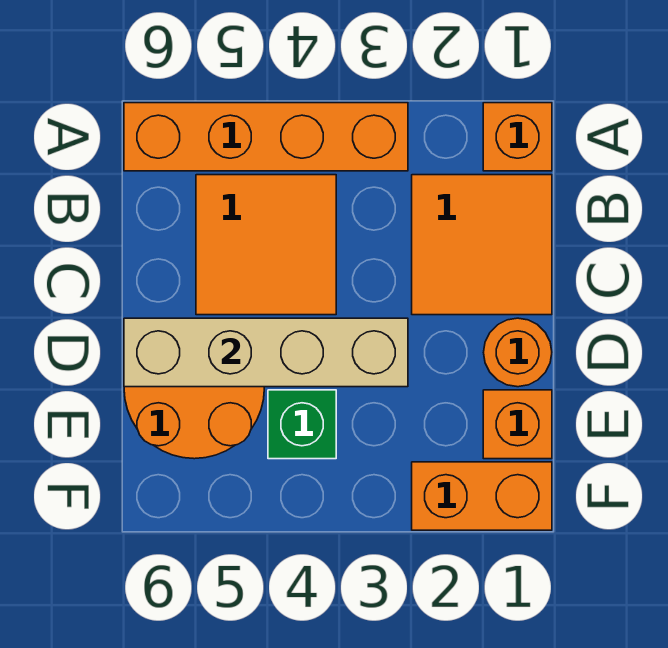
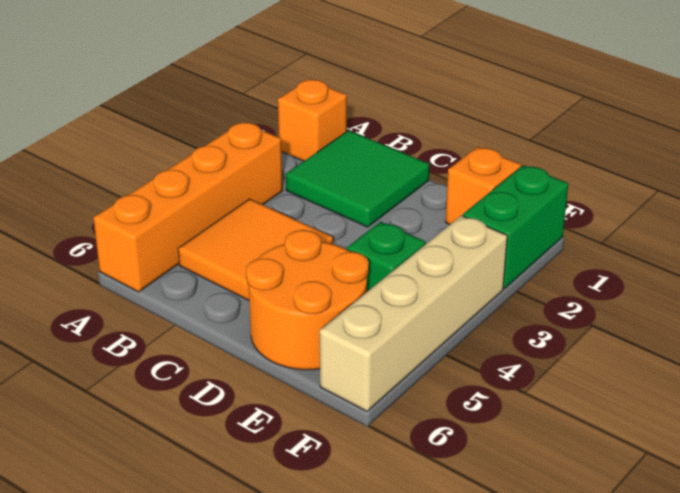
orange 2x2 tile [412,175,552,315] -> green 2x2 tile [286,130,429,227]
orange 1x1 round brick [484,318,552,387] -> none
tan 1x4 brick [124,318,408,387] -> tan 1x4 brick moved to [320,216,507,411]
orange 1x2 brick [412,462,552,530] -> green 1x2 brick [463,165,568,289]

